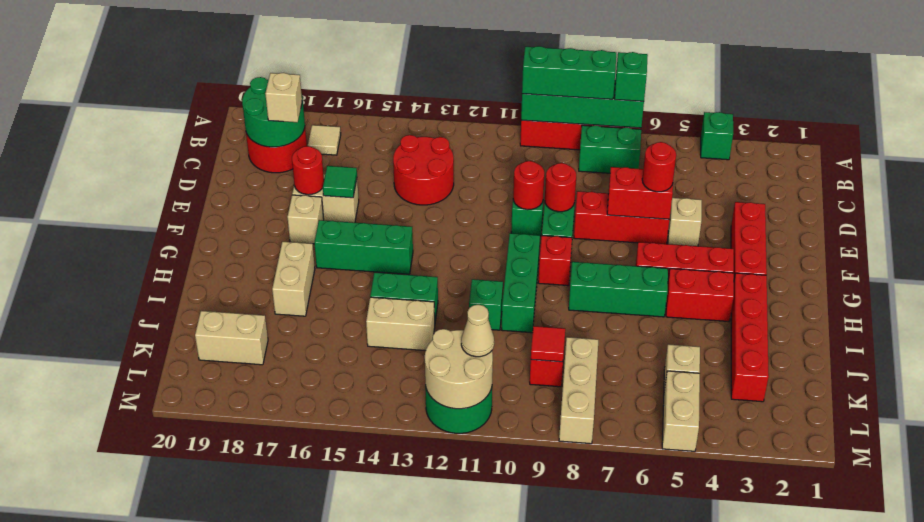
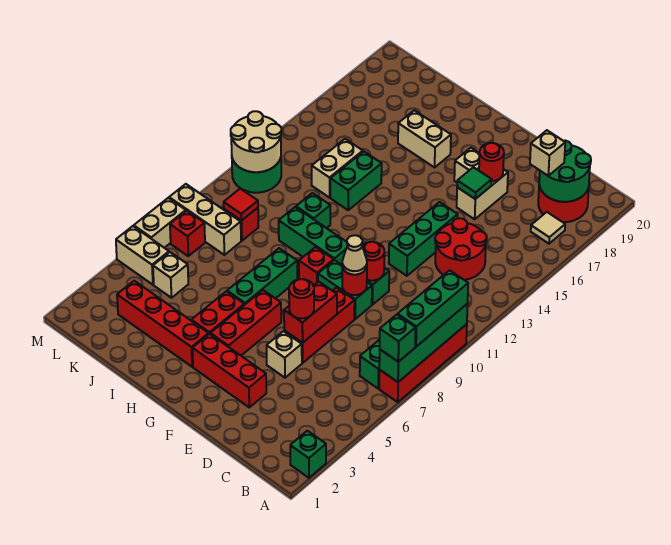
green 1x1 brick [701,112,733,160] -> green 1x1 brick moved to [290,431,326,478]
green 1x3 brick [314,220,413,274] -> green 1x3 brick moved to [389,202,458,276]
tan 1x2 brick [195,311,268,365] -> tan 1x2 brick moved to [134,198,186,248]
none -> red 1x1 brick [170,211,205,256]
tan 1x1 cone [461,305,494,357] -> tan 1x1 cone moved to [342,235,367,275]

